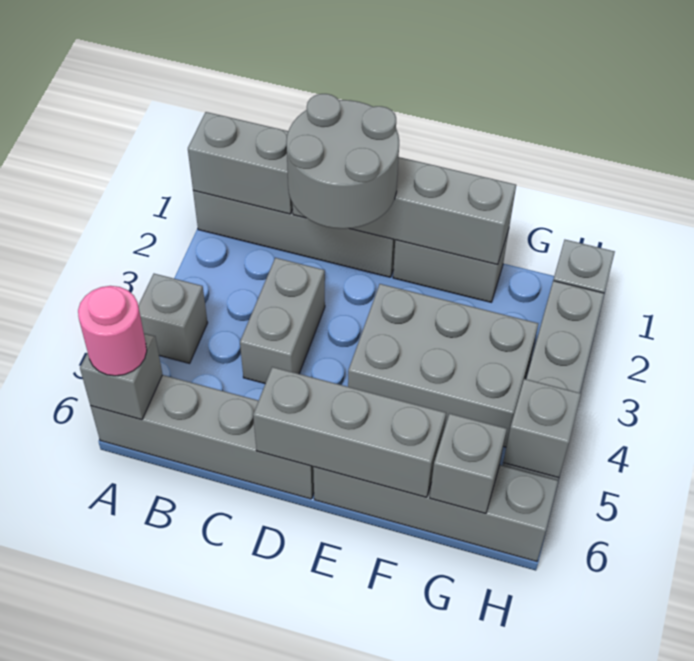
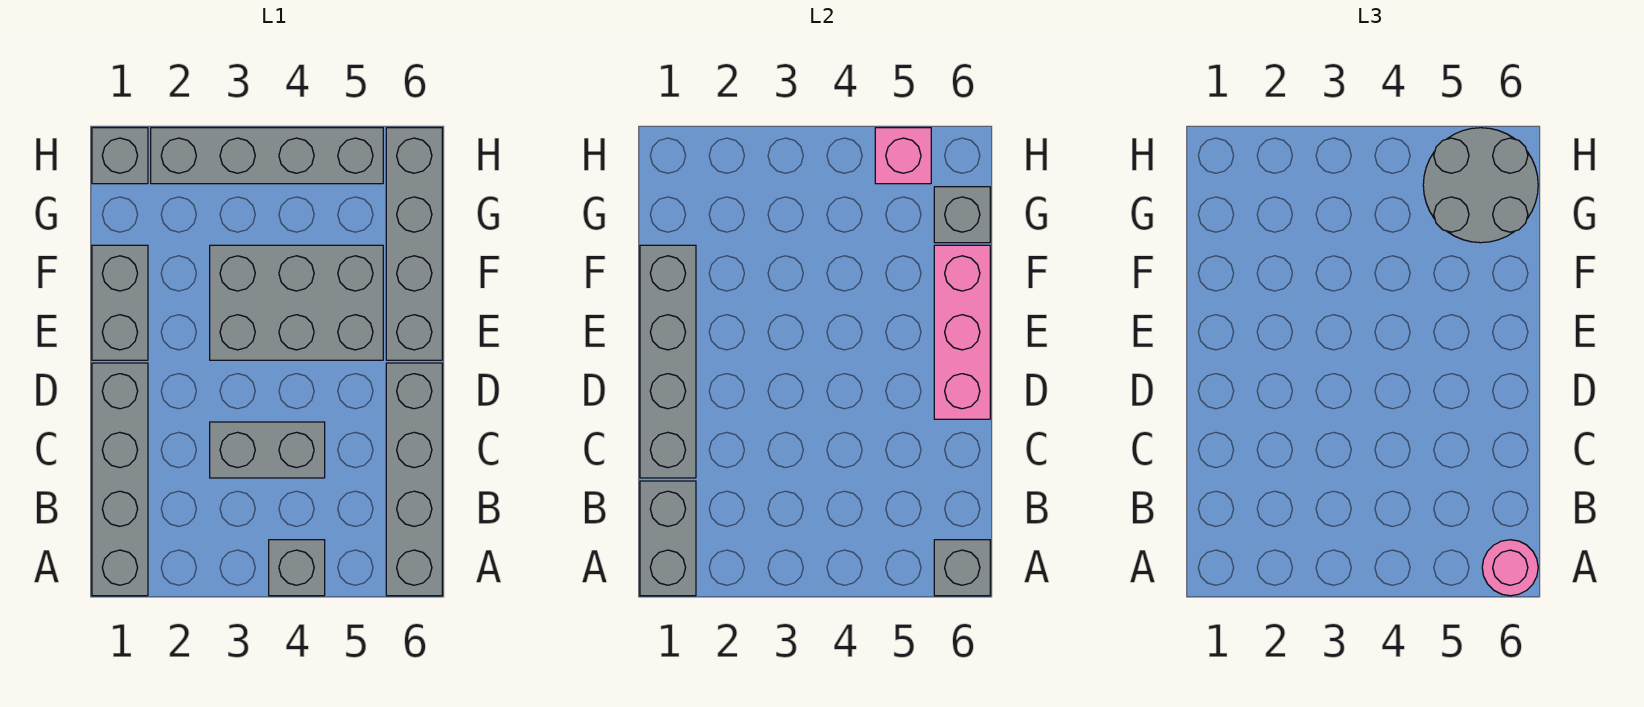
grey 2x2 round brick [286,94,399,229] -> grey 2x2 round brick moved to [1423,128,1538,243]
grey 1x3 brick [253,367,446,497] -> pink 1x3 brick [934,245,990,419]
grey 2x3 brick [348,284,538,447] -> grey 2x3 brick turned to [210,245,383,360]
grey 1x1 brick [503,379,581,478] -> pink 1x1 brick [875,128,931,184]

